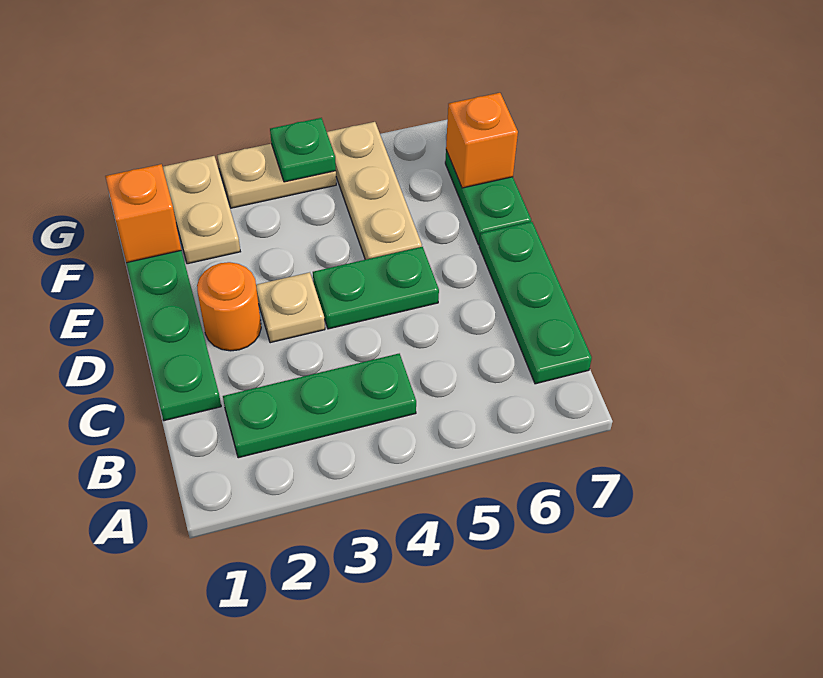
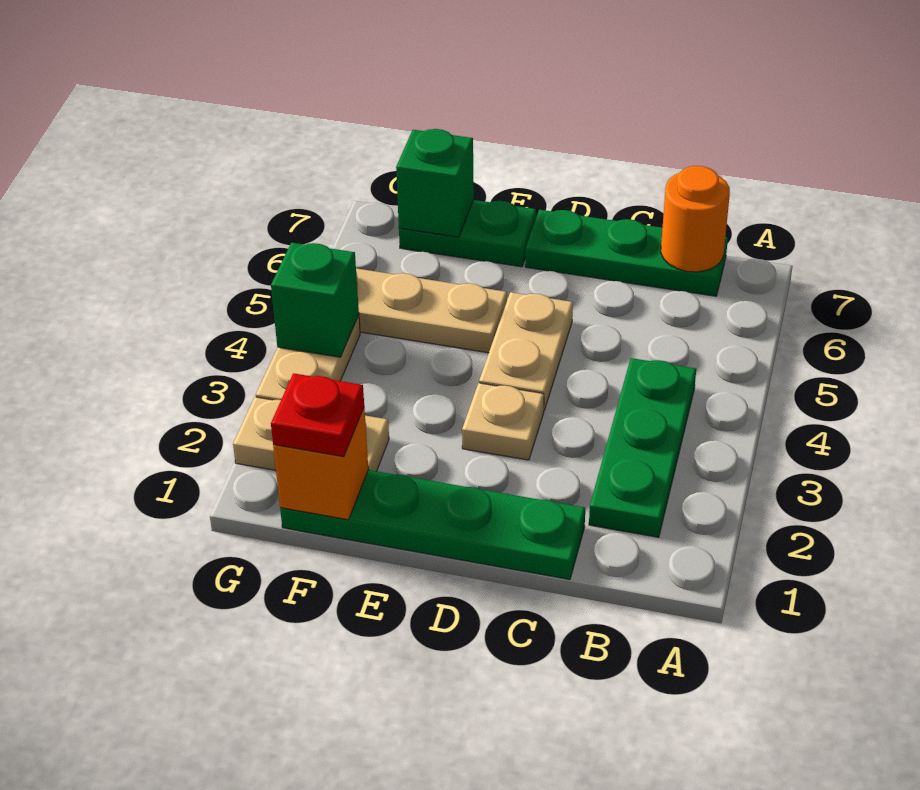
orange 1x1 round brick [197,262,261,351] -> orange 1x1 round brick moved to [661,166,730,272]
green 1x2 plate [313,247,439,329] -> tan 1x2 plate [479,292,573,410]
none -> red 1x1 plate [271,373,364,457]
orange 1x1 brick [446,93,518,188] -> green 1x1 brick [396,129,474,237]
green 1x1 plate [270,118,336,182] -> green 1x1 brick [271,243,359,357]

